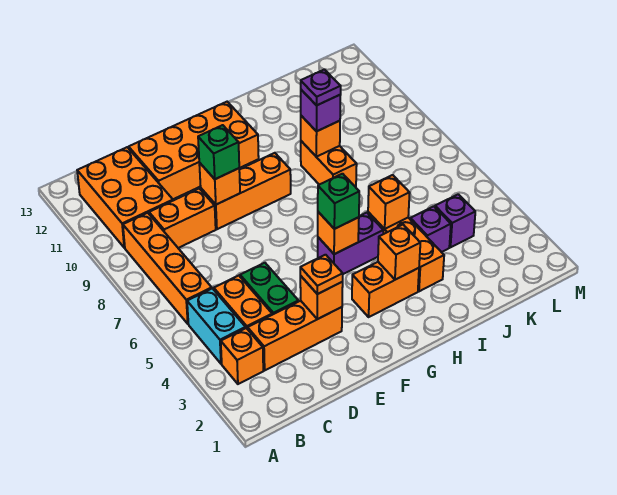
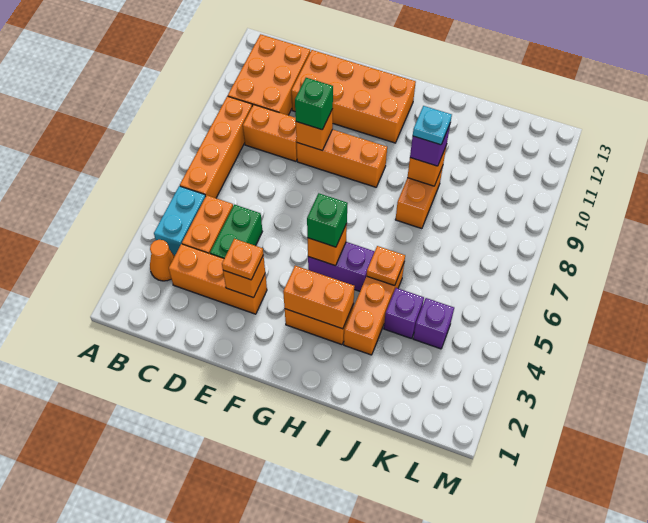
orange 1x1 brick [221,328,263,384] -> orange 1x1 cone [150,240,175,281]
orange 1x1 brick [378,225,420,280] -> orange 1x2 brick [283,266,354,329]
orange 1x1 brick [368,175,410,229] -> orange 1x1 plate [367,246,405,286]
purple 1x1 plate [301,69,341,105] -> cyan 1x1 plate [413,106,452,145]

